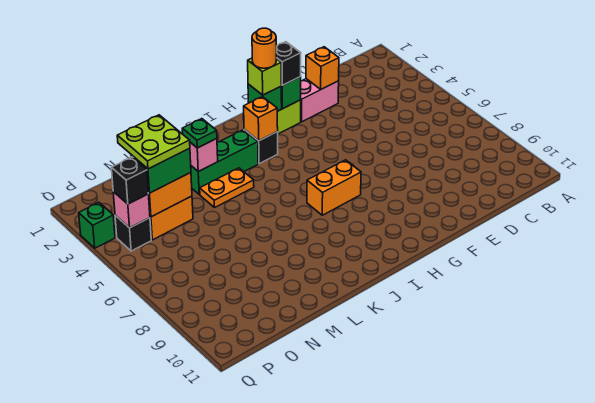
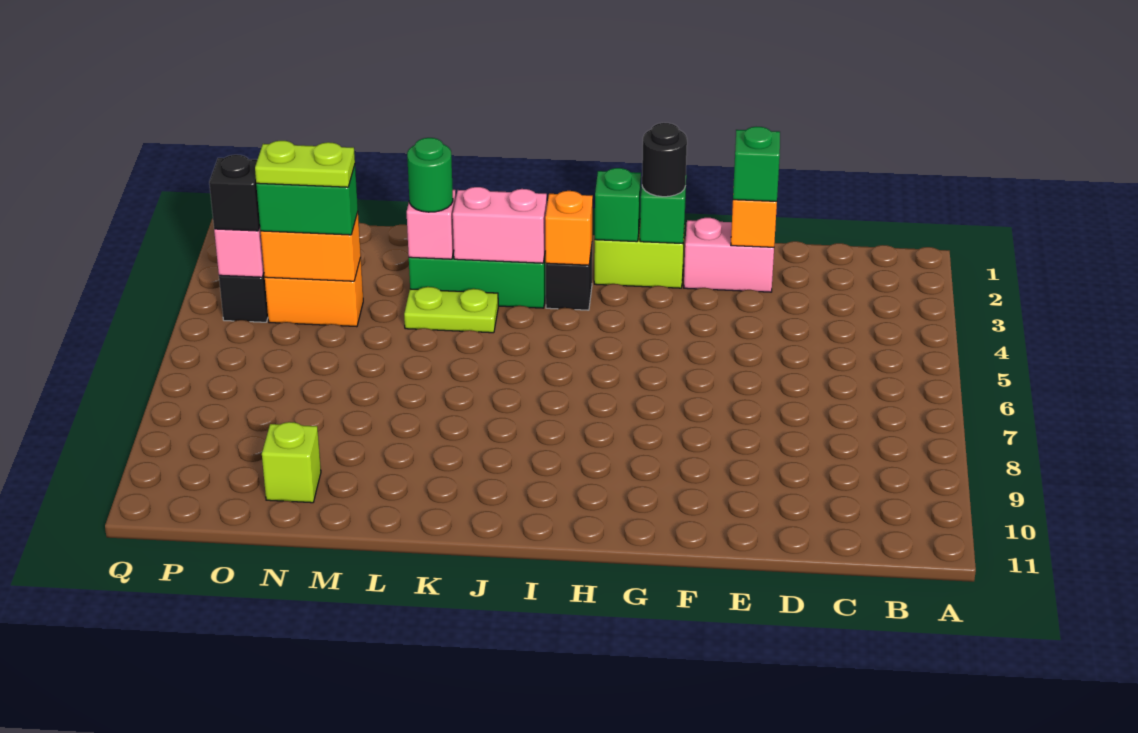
black 1x1 brick [276,42,301,85] -> black 1x1 round brick [642,123,687,197]
lime 1x1 brick [248,58,281,95] -> lime 1x1 brick moved to [262,422,321,503]
orange 1x1 round brick [252,28,276,68] -> none
orange 1x2 brick [307,160,361,215] -> none
none -> pink 1x2 brick [453,187,547,263]
orange 1x2 plate [200,168,254,207] -> lime 1x2 plate [404,287,498,333]
green 1x1 plate [182,119,217,148] -> green 1x1 round brick [407,138,453,212]
lime 2x2 plate [117,115,190,169] -> lime 1x2 plate [255,141,355,187]
green 1x1 brick [79,202,115,248] -> green 1x1 brick moved to [733,127,780,201]

